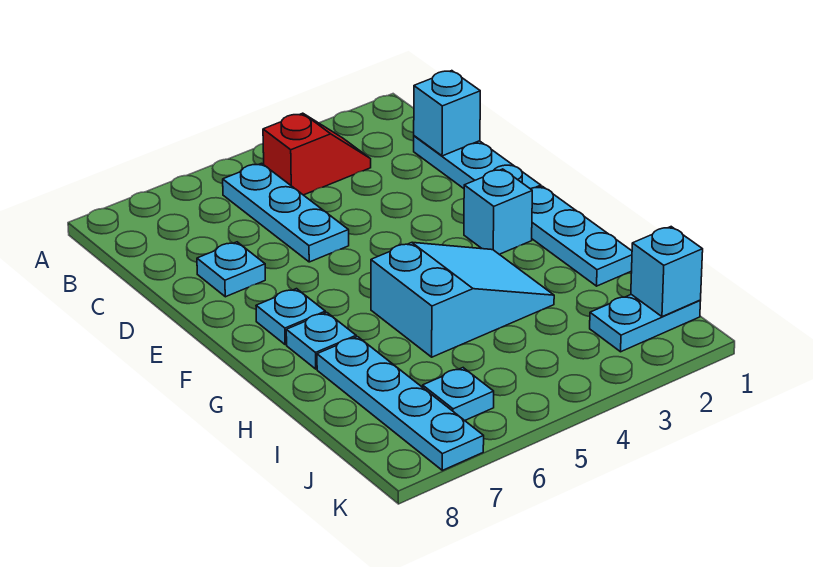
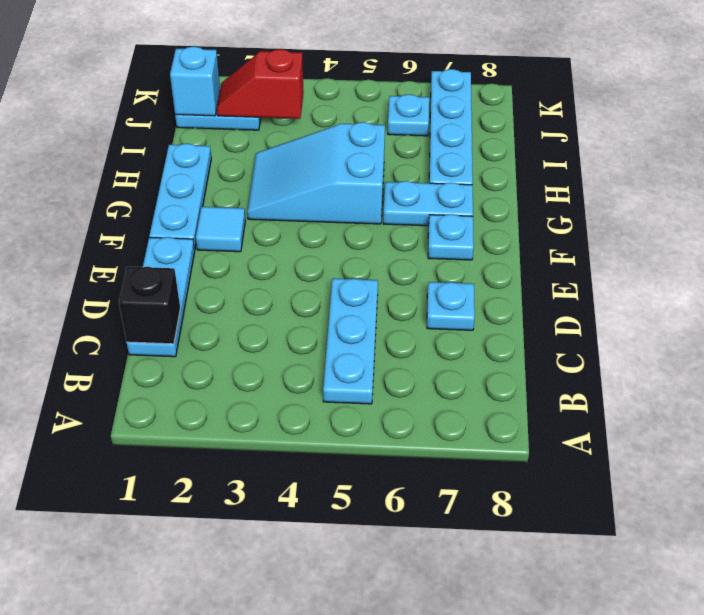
red 1x2 slope [263,113,371,195] -> red 1x2 slope moved to [217,49,304,119]
cyan 1x1 brick [414,71,480,156] -> black 1x1 brick [119,267,180,344]
cyan 1x1 brick [464,169,532,254] -> cyan 1x1 tile [196,207,245,252]
cyan 1x1 plate [286,312,356,369] -> cyan 1x2 plate [383,181,473,226]

